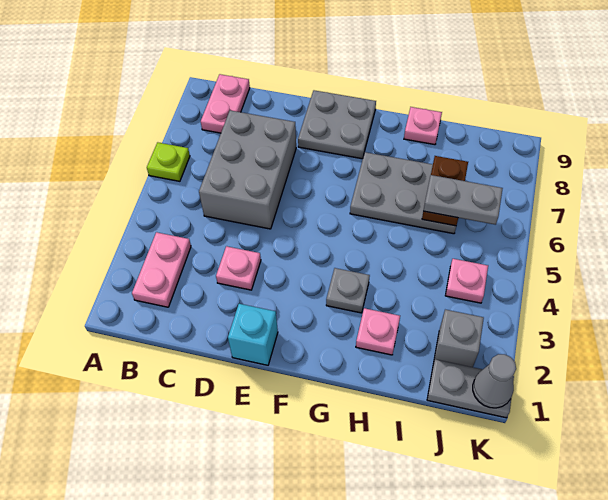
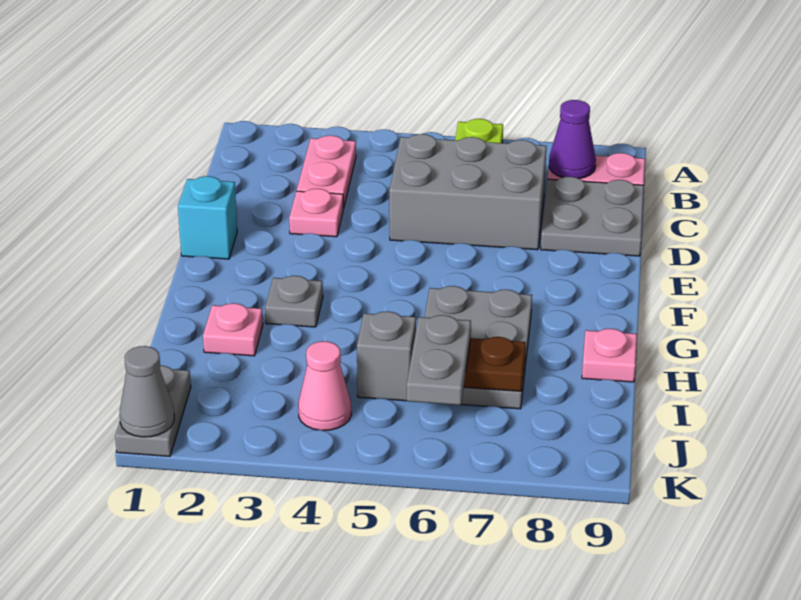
pink 1x2 plate [132,232,191,307] -> pink 1x2 plate turned to [297,136,356,208]
none -> purple 1x1 cone [549,100,596,178]
grey 2x2 plate [298,90,376,159] -> grey 2x2 plate moved to [541,177,644,256]
grey 1x1 brick [434,310,484,367] -> grey 1x1 brick moved to [357,311,416,401]
pink 1x1 plate [445,259,488,303] -> pink 1x1 cone [298,341,351,430]

